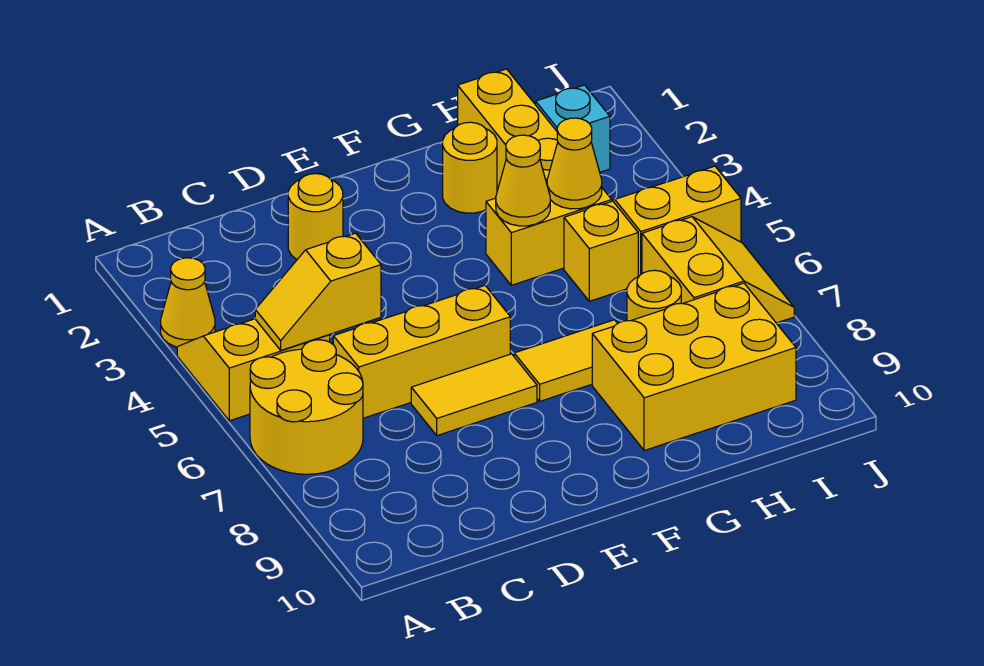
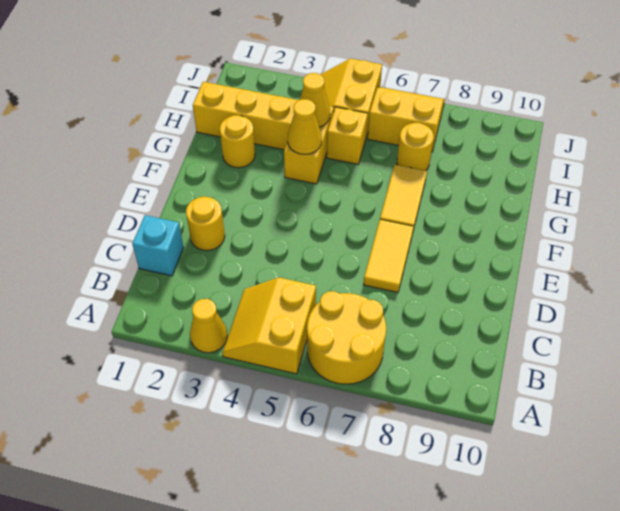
yellow 1x2 slope [255,233,381,350] -> none
yellow 1x3 brick [333,286,510,418] -> none
yellow 2x3 brick [592,283,796,451] -> none
cyan 1x1 brick [536,85,610,172] -> cyan 1x1 brick moved to [132,215,184,276]

